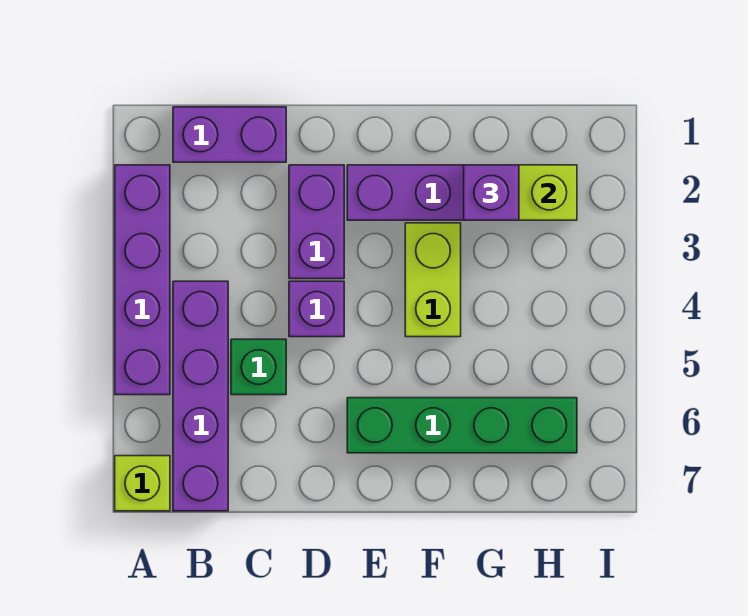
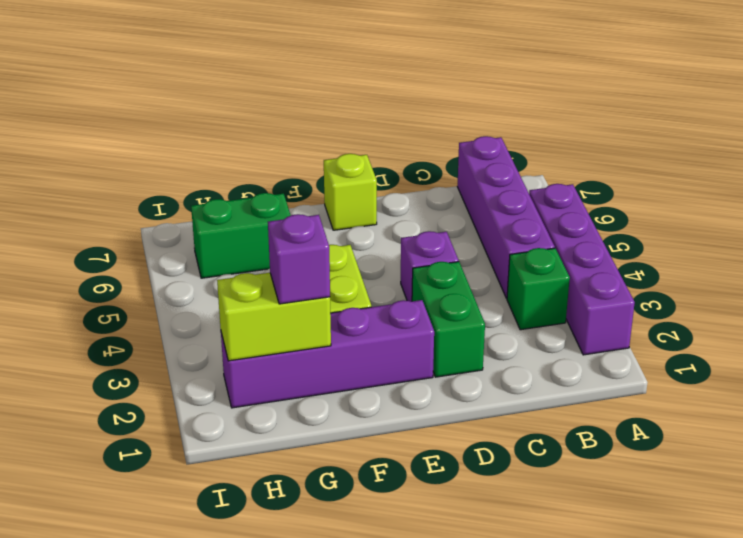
lime 1x1 brick [115,456,170,511] -> lime 1x1 brick moved to [324,154,377,230]
purple 1x2 brick [173,107,286,162] -> none
green 1x1 brick [231,339,286,395] -> green 1x1 brick moved to [507,248,570,330]
purple 1x2 brick [289,165,344,279] -> green 1x2 brick [412,262,485,377]
green 1x4 brick [347,398,577,453] -> green 1x2 brick [191,193,291,278]

